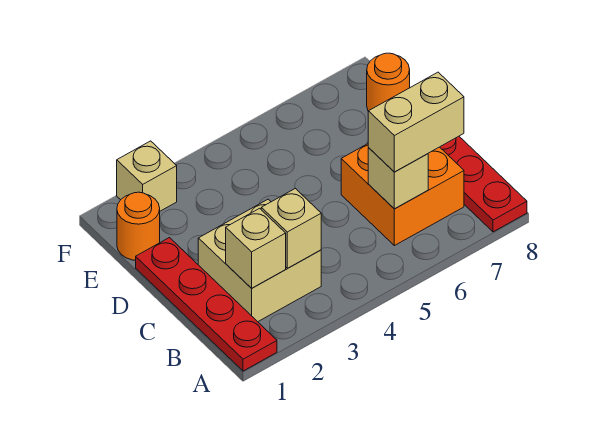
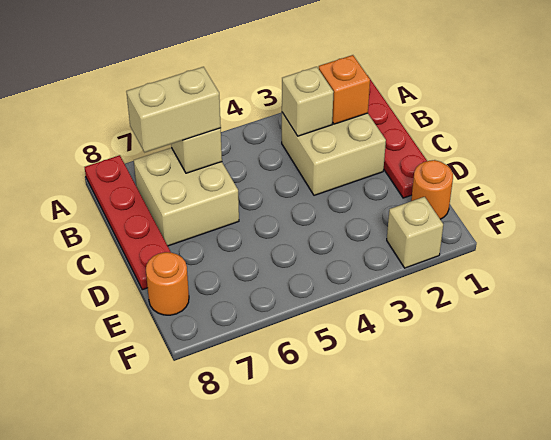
tan 1x1 brick [226,208,286,288] -> orange 1x1 brick [319,55,370,124]
orange 2x2 brick [341,144,464,246] -> tan 2x2 brick [134,148,239,246]

